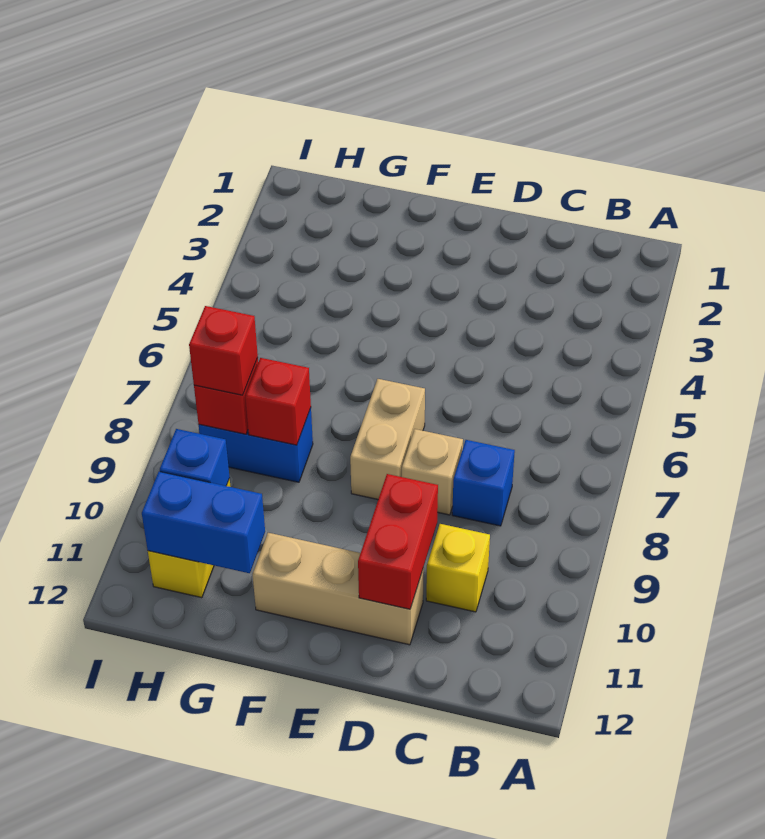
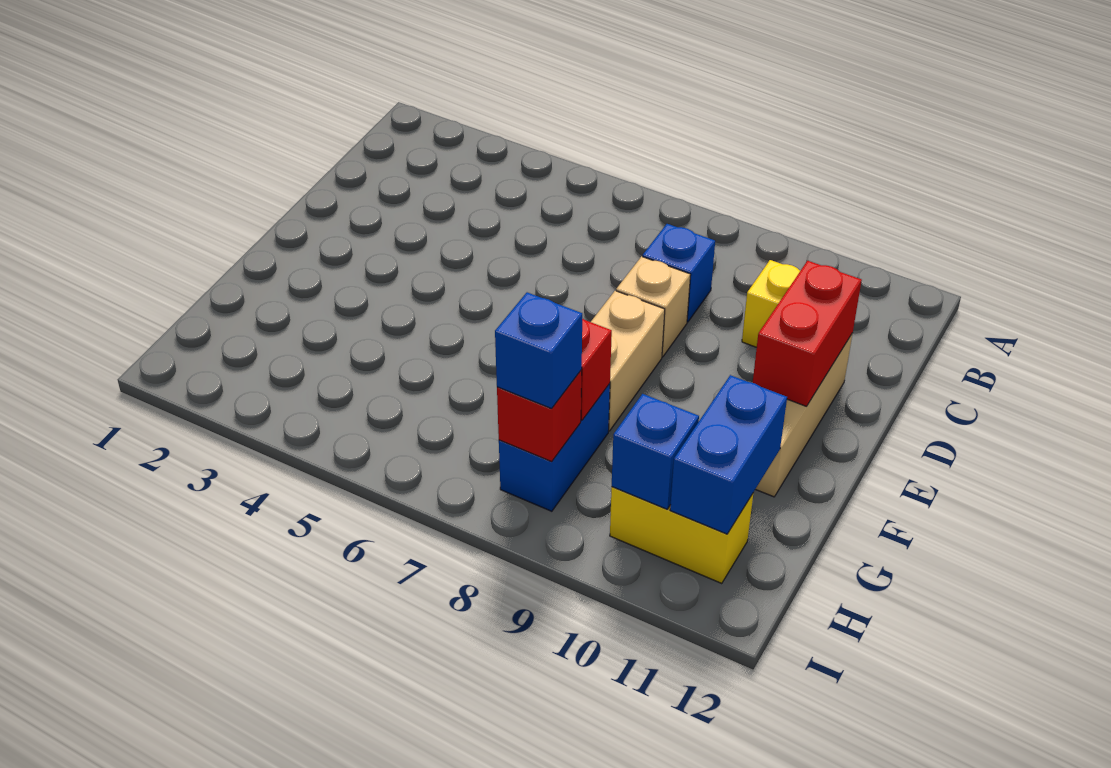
red 1x2 brick [358,474,438,609] -> red 1x2 brick turned to [753,261,862,406]
tan 1x2 brick [350,379,425,499] -> tan 1x2 brick turned to [591,291,665,431]
red 1x1 brick [189,306,258,395] -> blue 1x1 brick [495,292,582,409]

